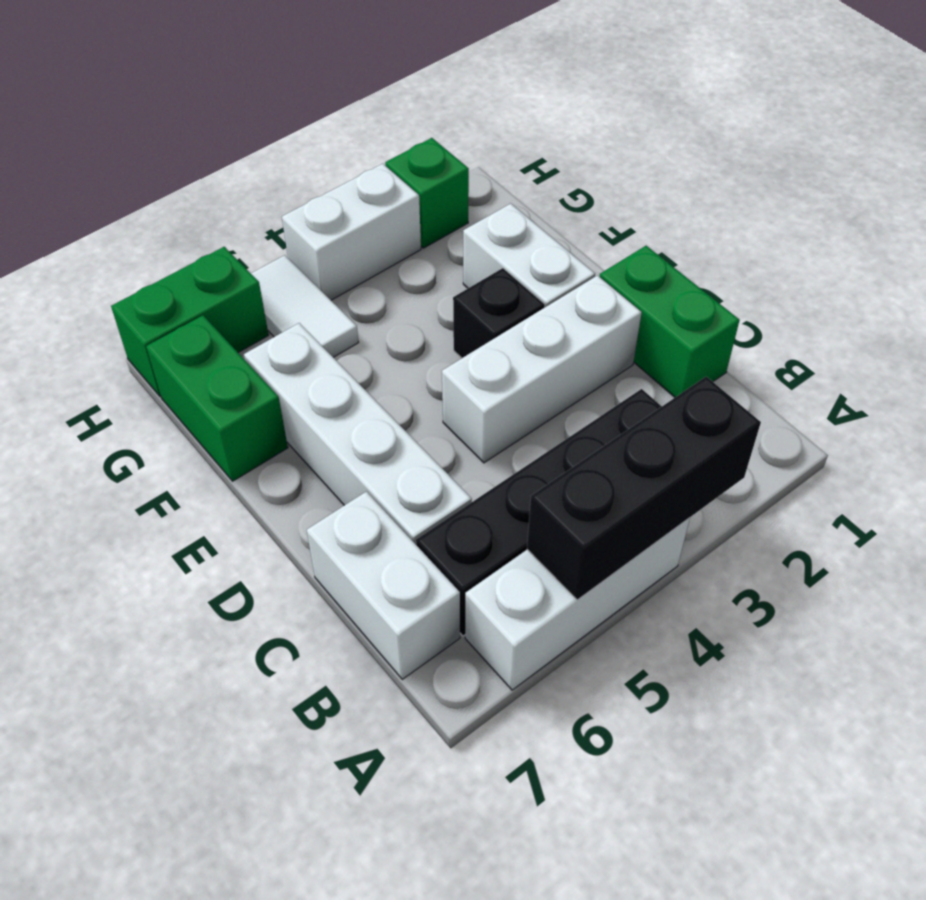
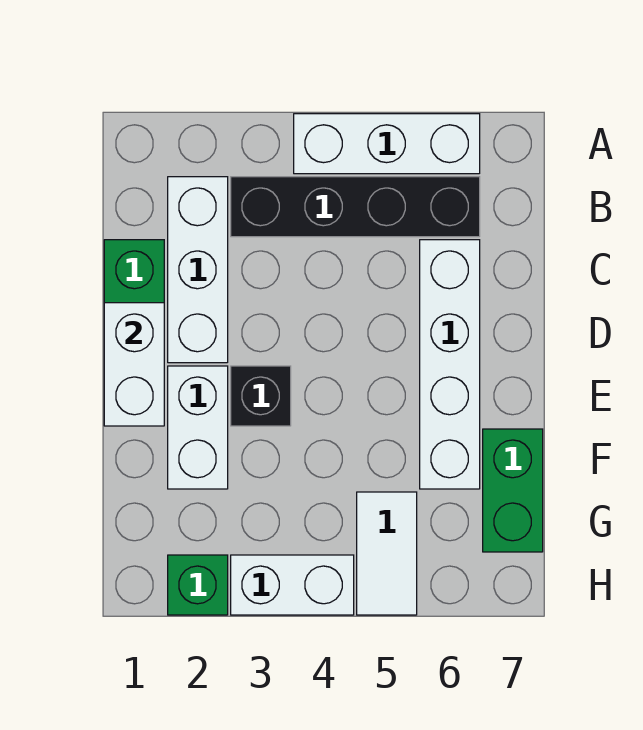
black 1x3 brick [527,377,761,600] -> none
white 1x2 brick [307,491,460,679] -> white 1x2 brick moved to [104,303,164,426]
white 1x3 brick [442,275,642,463] -> white 1x3 brick turned to [168,177,228,363]
green 1x2 brick [111,247,269,396] -> none

